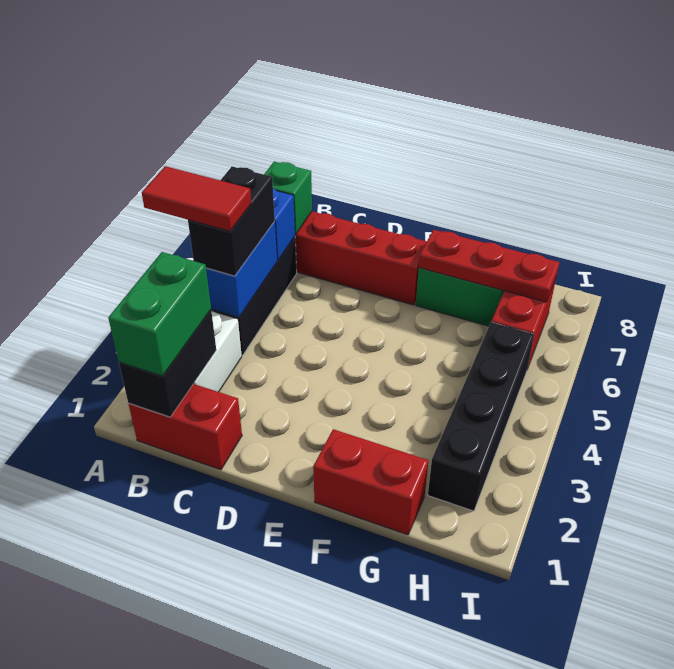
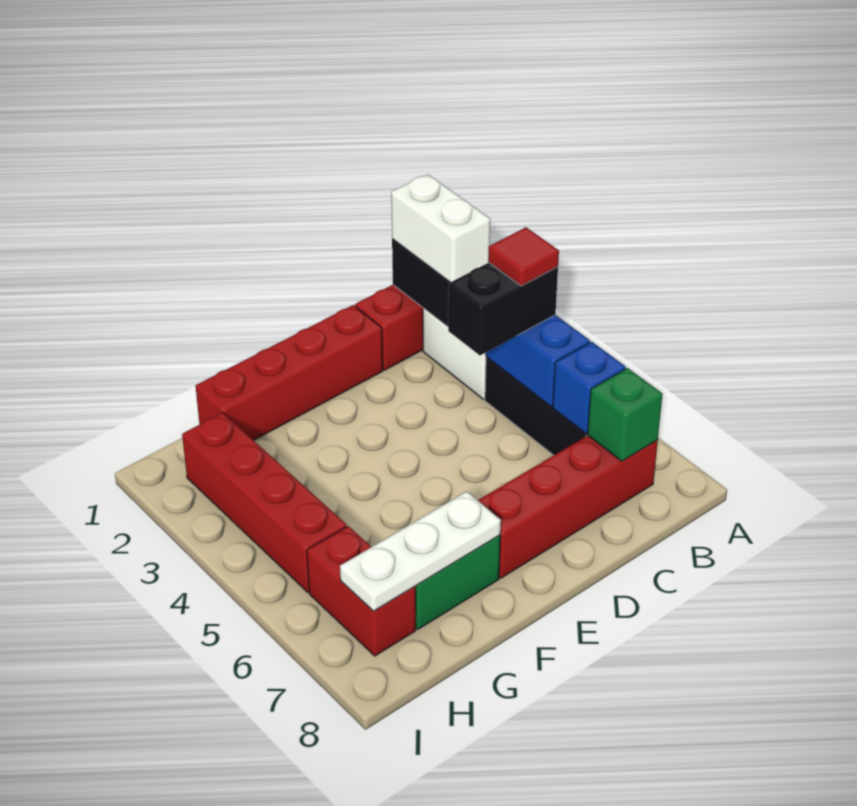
red 1x2 tile [142,166,251,231] -> red 1x1 tile [488,227,559,286]
green 1x2 brick [108,252,211,376] -> white 1x2 brick [391,174,490,282]
black 1x2 brick [188,167,275,276] -> black 1x2 brick turned to [448,263,558,355]
red 1x2 brick [313,429,429,535] -> red 1x4 brick [196,305,383,440]
red 1x3 plate [419,230,560,302] -> white 1x3 plate [340,492,501,611]
black 1x4 brick [428,322,534,511] -> red 1x4 brick [182,413,347,592]

